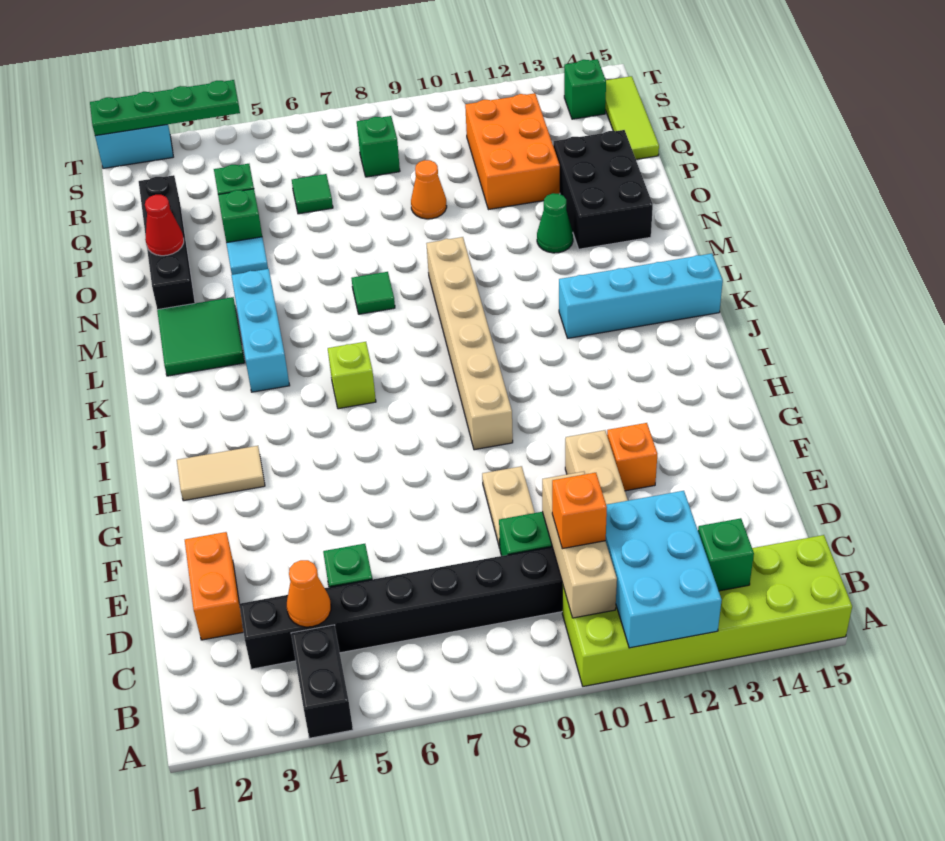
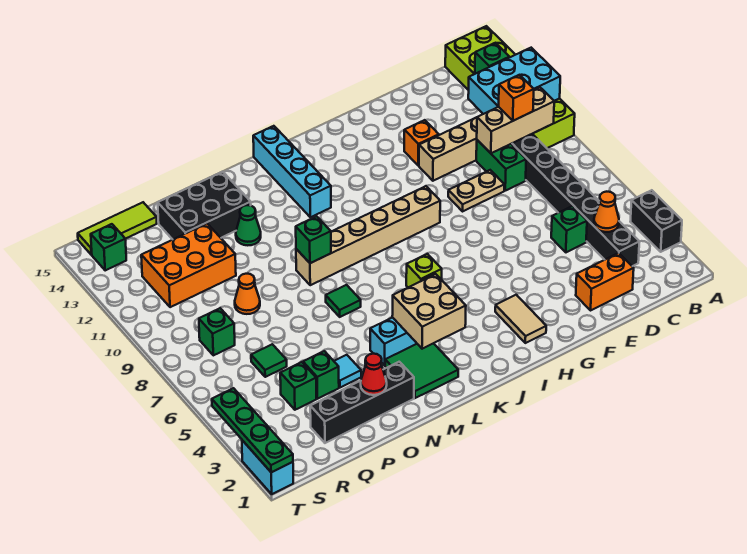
black 1x2 brick [291,625,353,738] -> black 1x2 brick turned to [630,190,682,252]
none -> tan 2x2 brick [392,274,466,349]
none -> green 1x1 brick [296,216,331,263]

